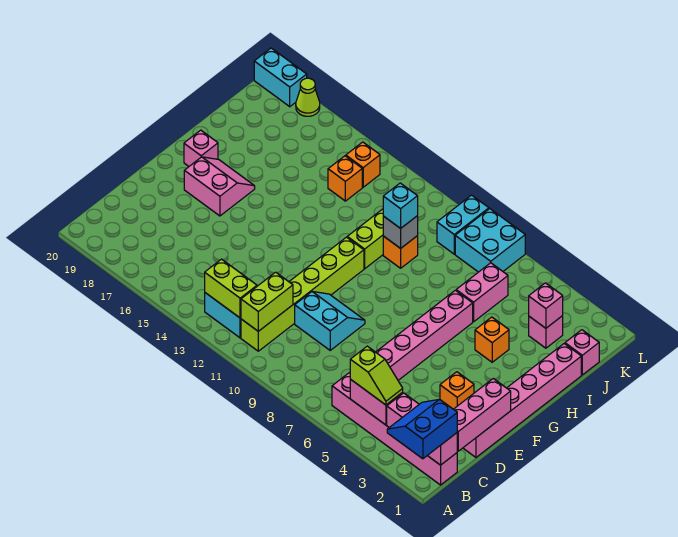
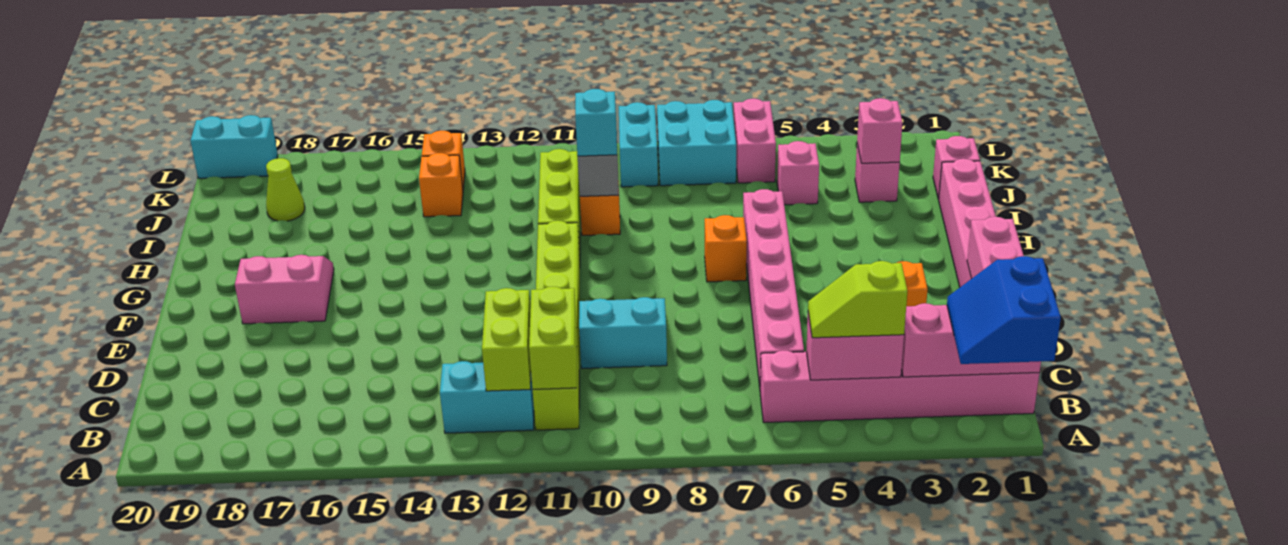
lime 1x2 slope [350,346,403,405] -> lime 1x2 slope turned to [808,261,908,338]
lime 1x2 brick [205,259,257,318] -> lime 1x2 brick turned to [482,288,531,391]
pink 1x1 brick [184,130,218,166] -> pink 1x1 brick moved to [777,141,819,205]
orange 1x1 brick [475,317,509,362] -> orange 1x1 brick moved to [705,215,747,282]
pink 1x2 brick [456,263,508,322] -> pink 1x2 brick moved to [734,99,776,183]
lime 1x1 cone [296,78,320,116] -> lime 1x1 cone moved to [266,158,305,221]

